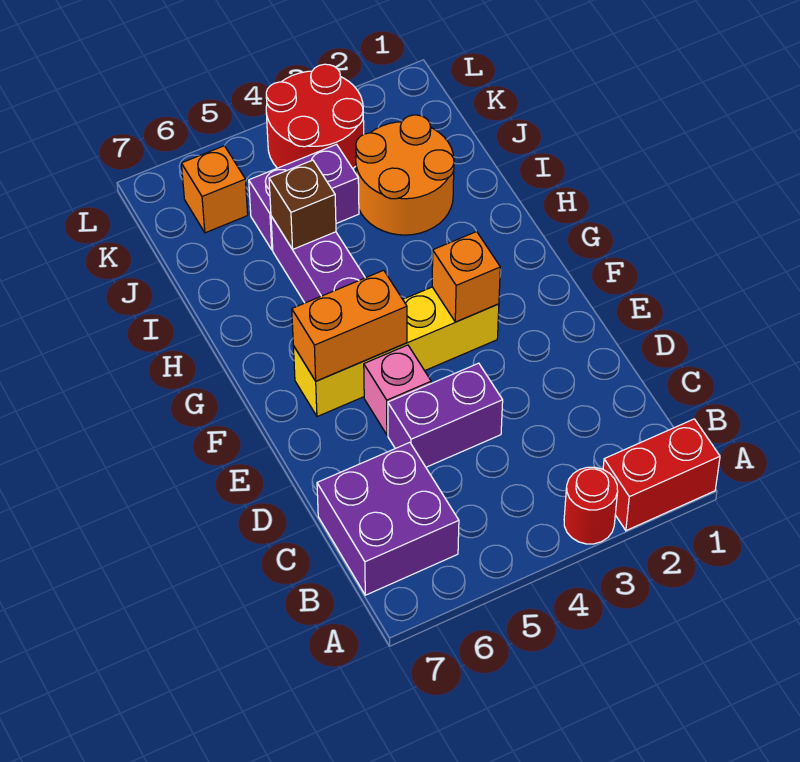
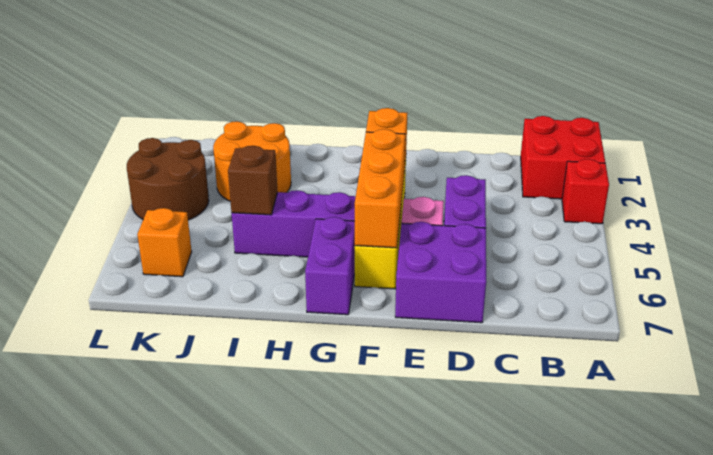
red 1x2 brick [603,419,720,531] -> red 2x2 brick [521,116,605,199]
red 1x1 round brick [564,467,618,544] -> red 1x1 brick [562,159,609,224]
purple 2x2 brick [317,442,459,595] -> purple 2x2 brick moved to [395,222,486,323]
orange 1x2 brick [292,270,407,381] -> orange 1x3 brick [355,129,405,248]
purple 1x2 brick [249,145,359,250] -> purple 1x2 brick moved to [305,217,355,315]
red 2x2 round brick [266,64,364,169] -> brown 2x2 round brick [127,138,209,220]

